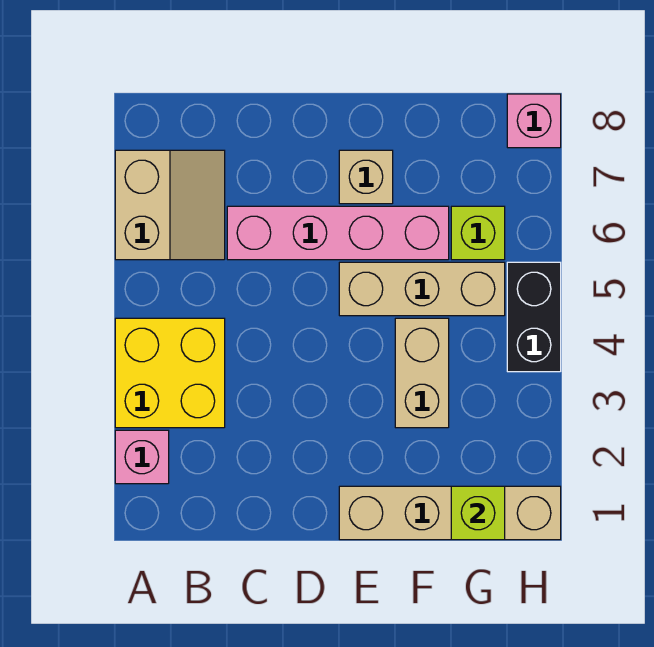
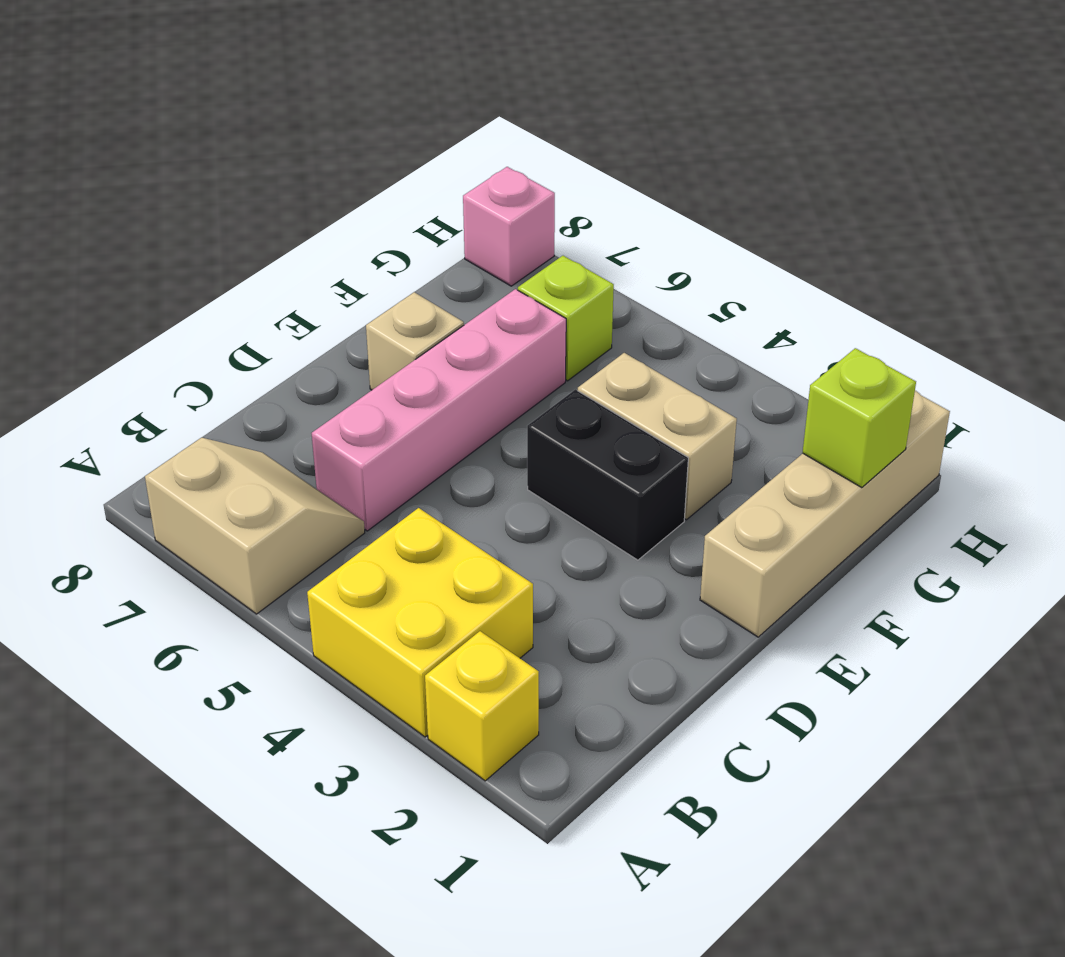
pink 1x1 brick [115,430,169,484] -> yellow 1x1 brick [425,631,539,781]
tan 1x3 brick [339,262,505,316] -> none
black 1x2 brick [507,262,561,372] -> black 1x2 brick moved to [527,389,688,560]

